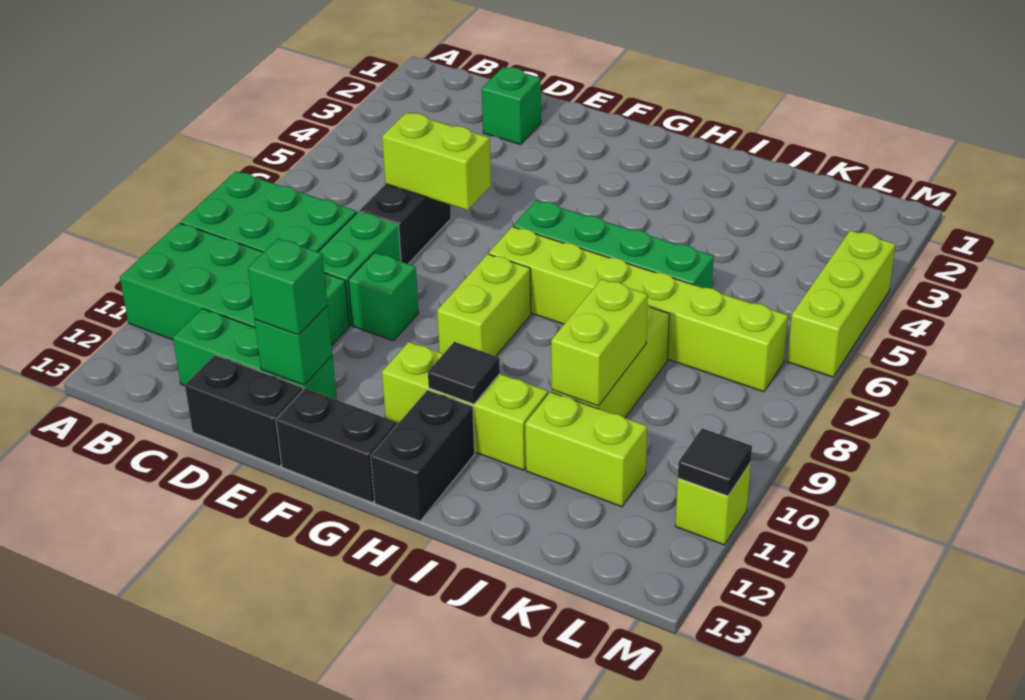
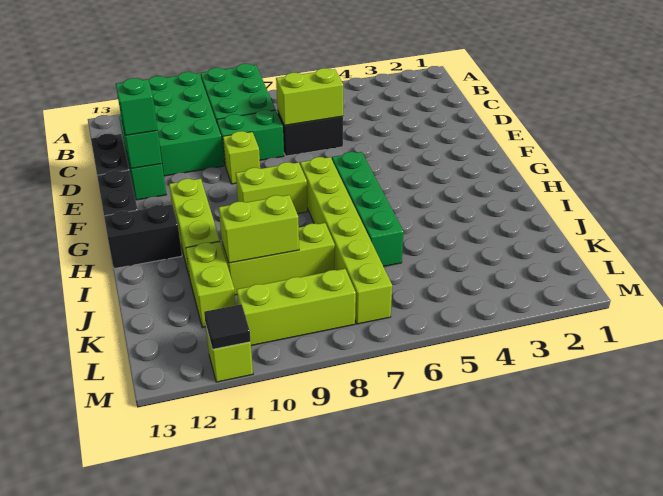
green 1x1 brick [482,67,541,144] -> none
lime 1x2 brick [382,112,491,210] -> lime 1x2 brick turned to [276,68,343,125]
green 1x1 brick [348,253,419,341] -> lime 1x1 brick [223,131,260,184]
black 1x1 tile [428,342,500,404] -> none
lime 1x3 brick [787,230,895,377] -> lime 1x3 brick moved to [237,269,356,346]

